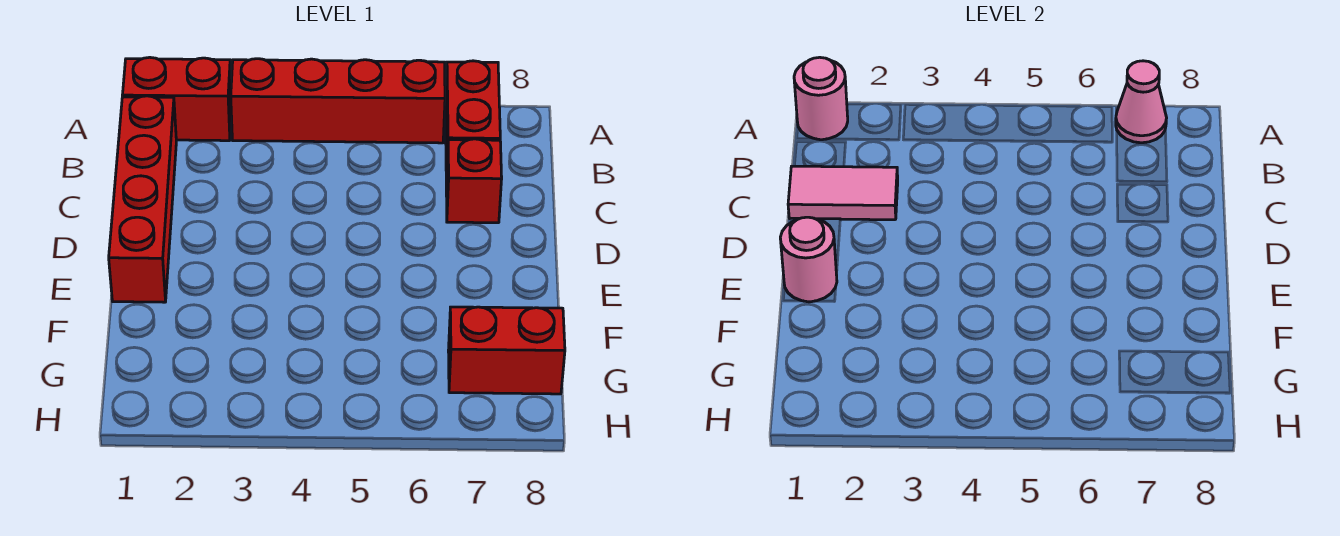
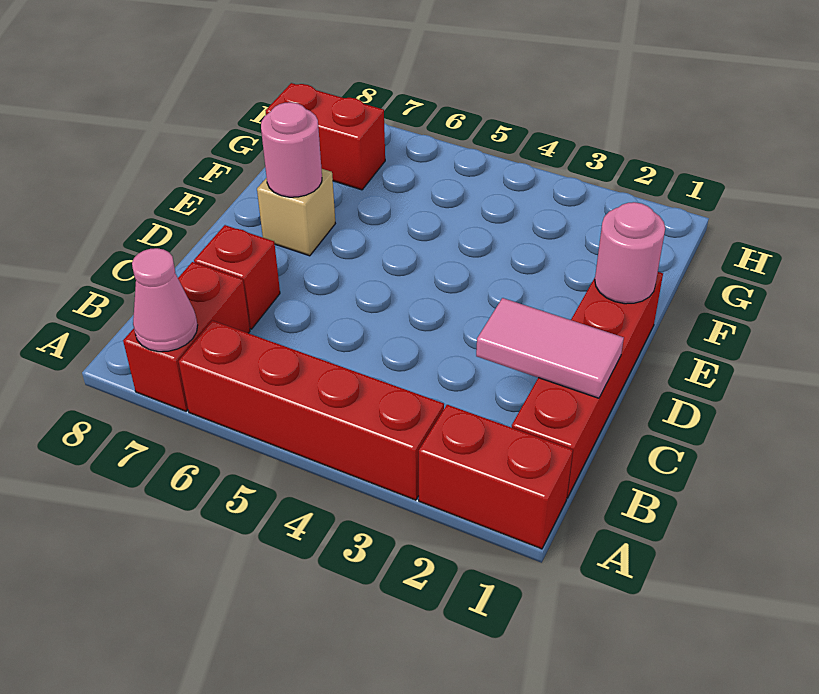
pink 1x1 round brick [794,57,848,140] -> pink 1x1 round brick moved to [261,102,322,197]
none -> tan 1x1 brick [257,169,335,256]

